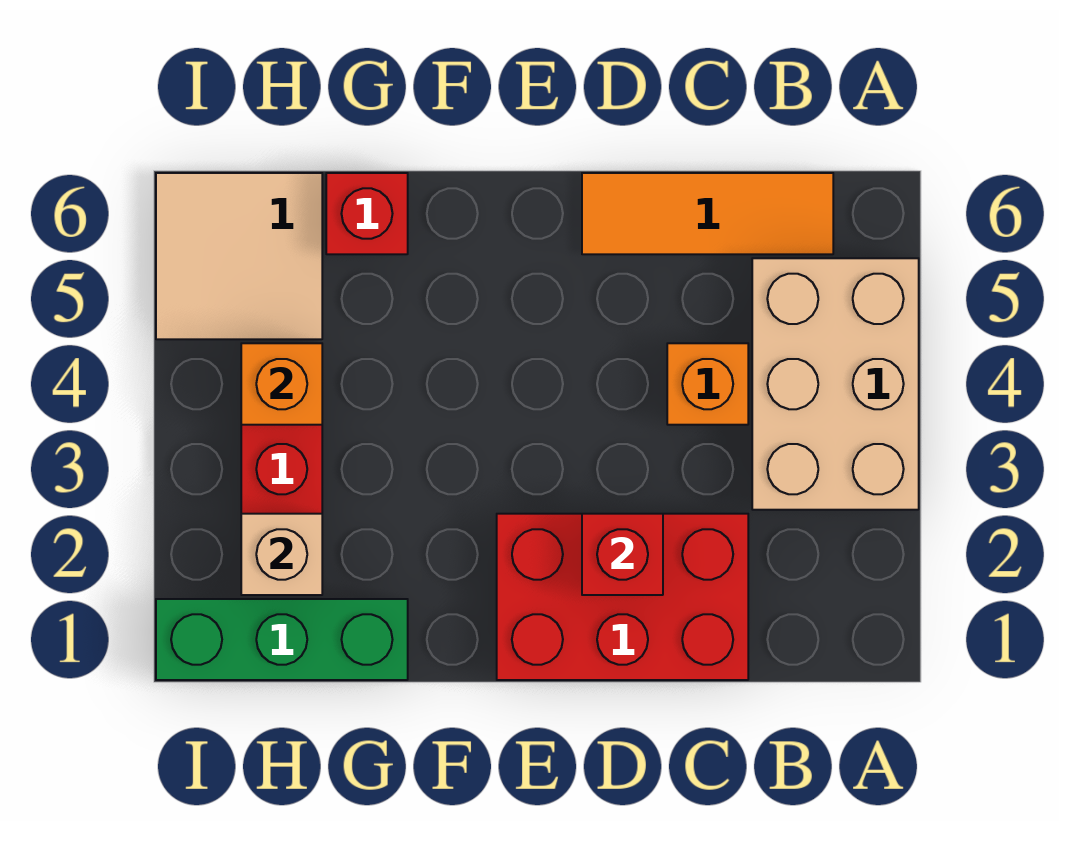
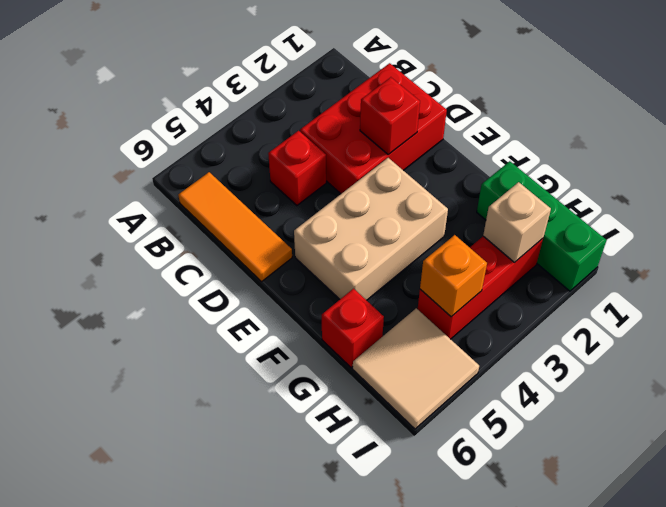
tan 2x3 brick [752,258,919,510] -> tan 2x3 brick moved to [294,158,448,300]
red 2x3 brick [497,514,748,680] -> red 2x3 brick turned to [300,63,447,194]
orange 1x1 brick [667,343,748,425] -> red 1x1 brick [268,131,326,205]

